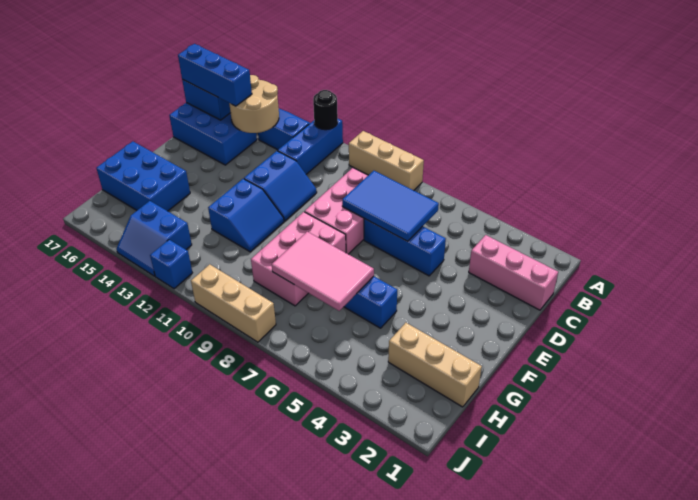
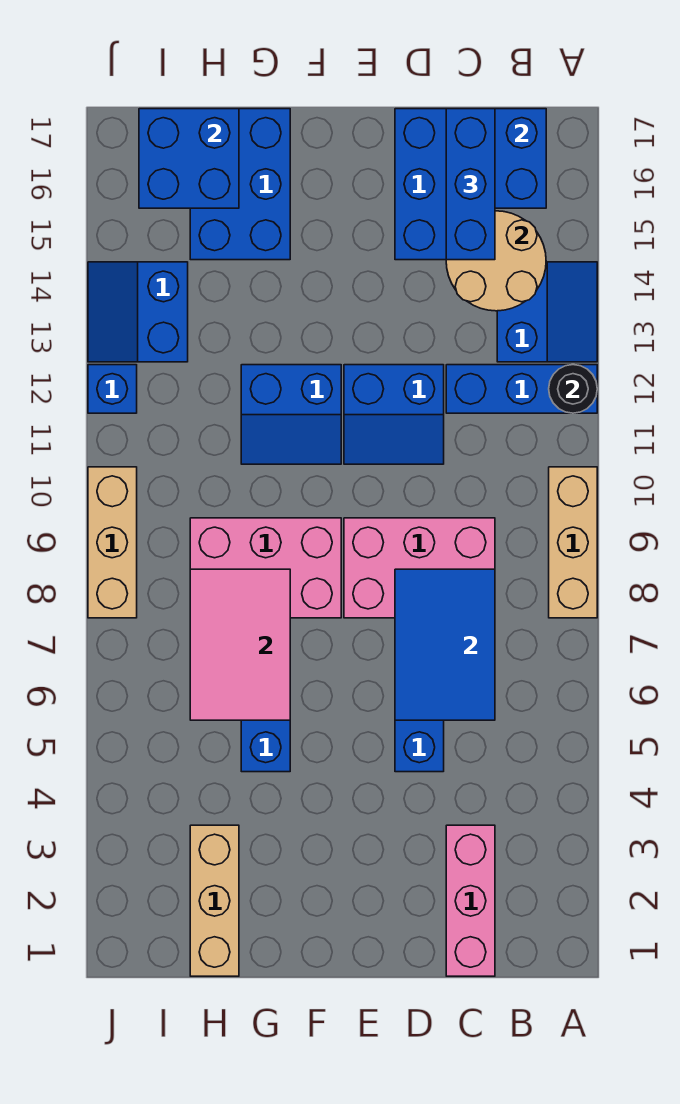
none -> blue 2x2 brick [139,109,239,208]

